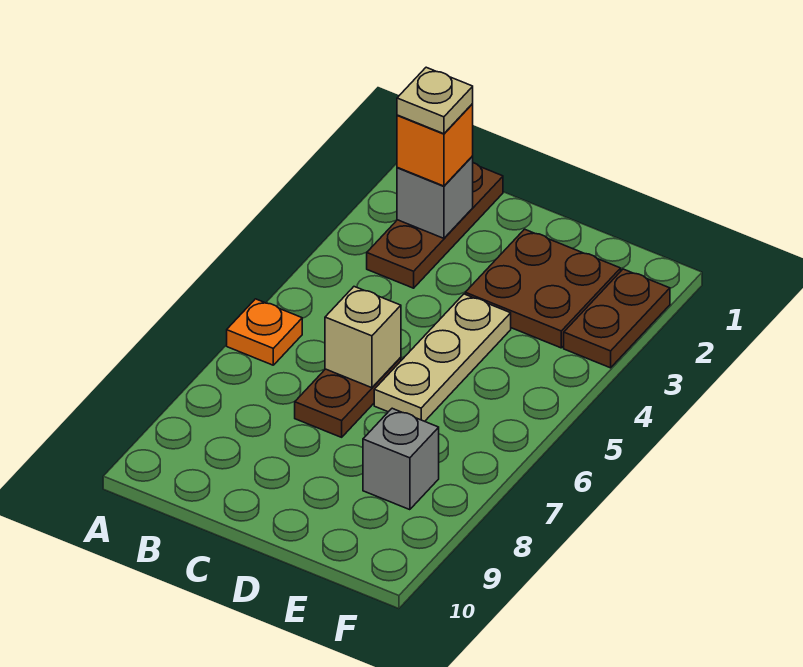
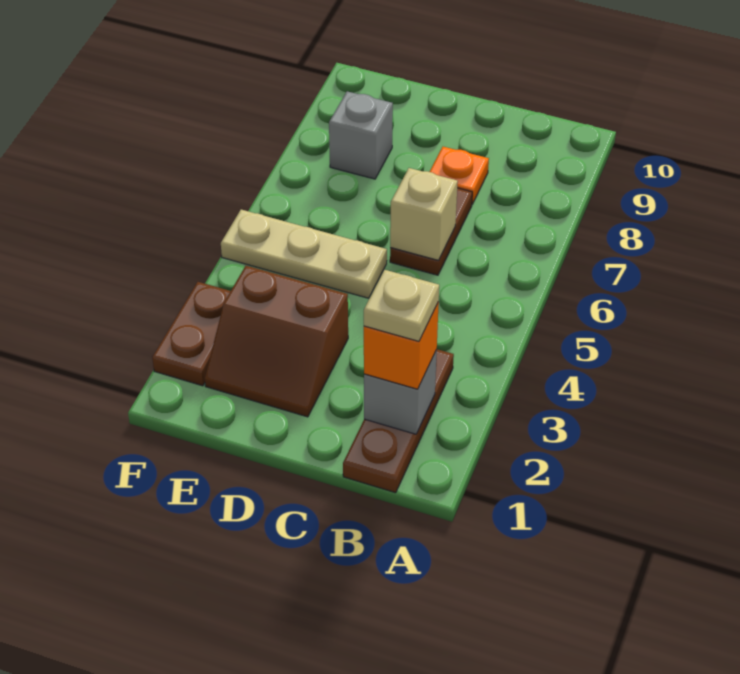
orange 1x1 plate [227,299,302,365] -> orange 1x1 plate moved to [430,147,489,204]
brown 2x2 plate [465,229,621,348] -> brown 2x2 slope [205,266,348,417]
tan 1x3 plate [374,294,511,421] -> tan 1x3 plate turned to [221,210,387,298]

